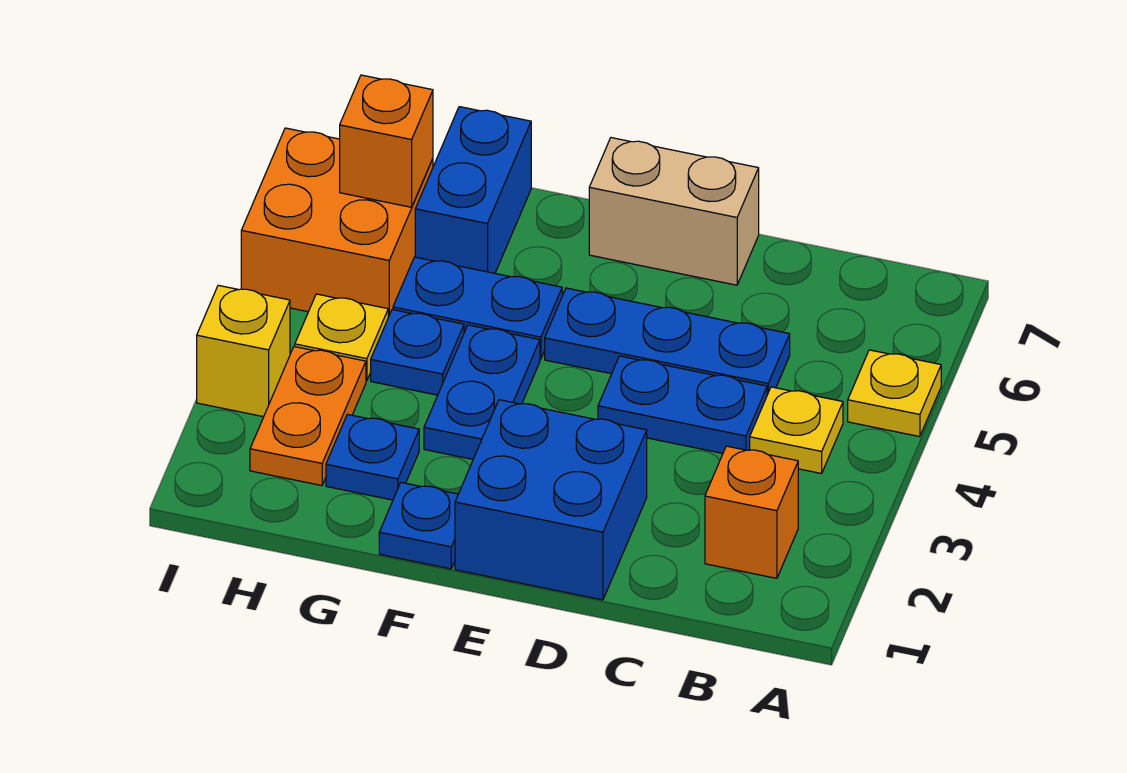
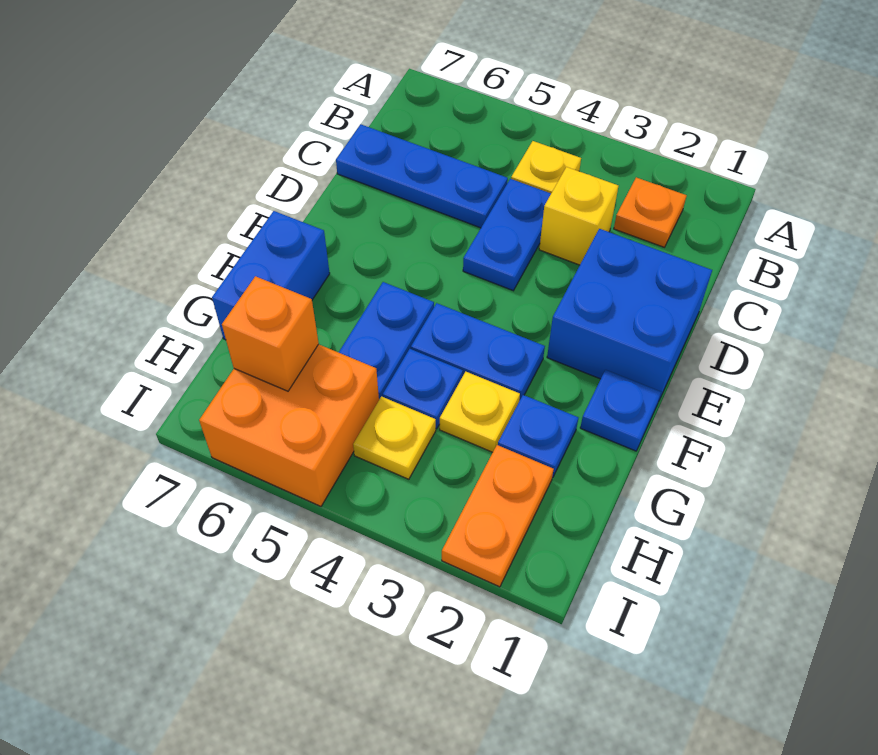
yellow 1x1 plate [848,350,941,437] -> yellow 1x1 plate moved to [440,372,520,452]
orange 1x1 brick [705,446,798,578] -> orange 1x1 plate [614,177,687,247]
blue 1x3 plate [545,288,790,394] -> blue 1x3 plate turned to [336,124,508,228]
tan 1x2 brick [589,138,759,285] -> none
blue 1x2 brick [415,107,531,273] -> blue 1x2 brick turned to [212,211,330,340]
orange 1x2 plate [250,347,366,486] -> orange 1x2 plate turned to [442,445,554,587]
yellow 1x1 brick [197,285,290,417] -> yellow 1x1 brick moved to [539,167,618,265]

